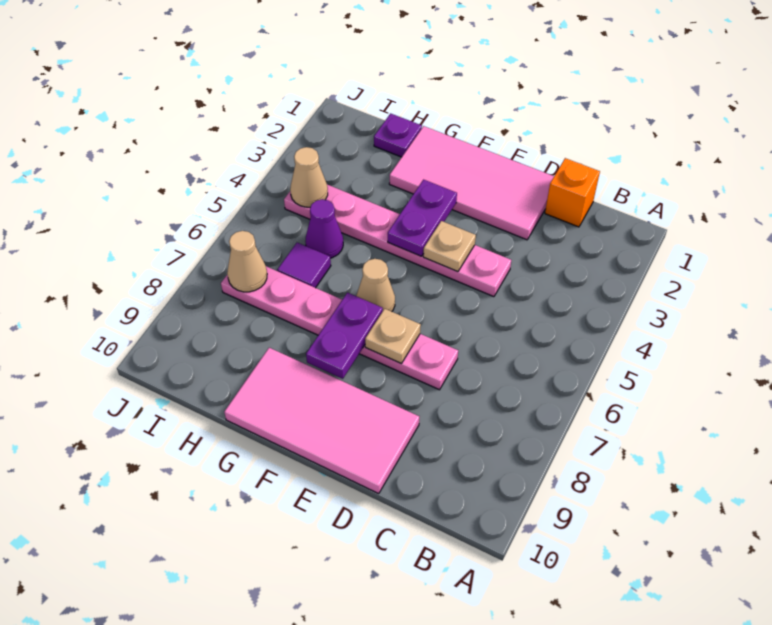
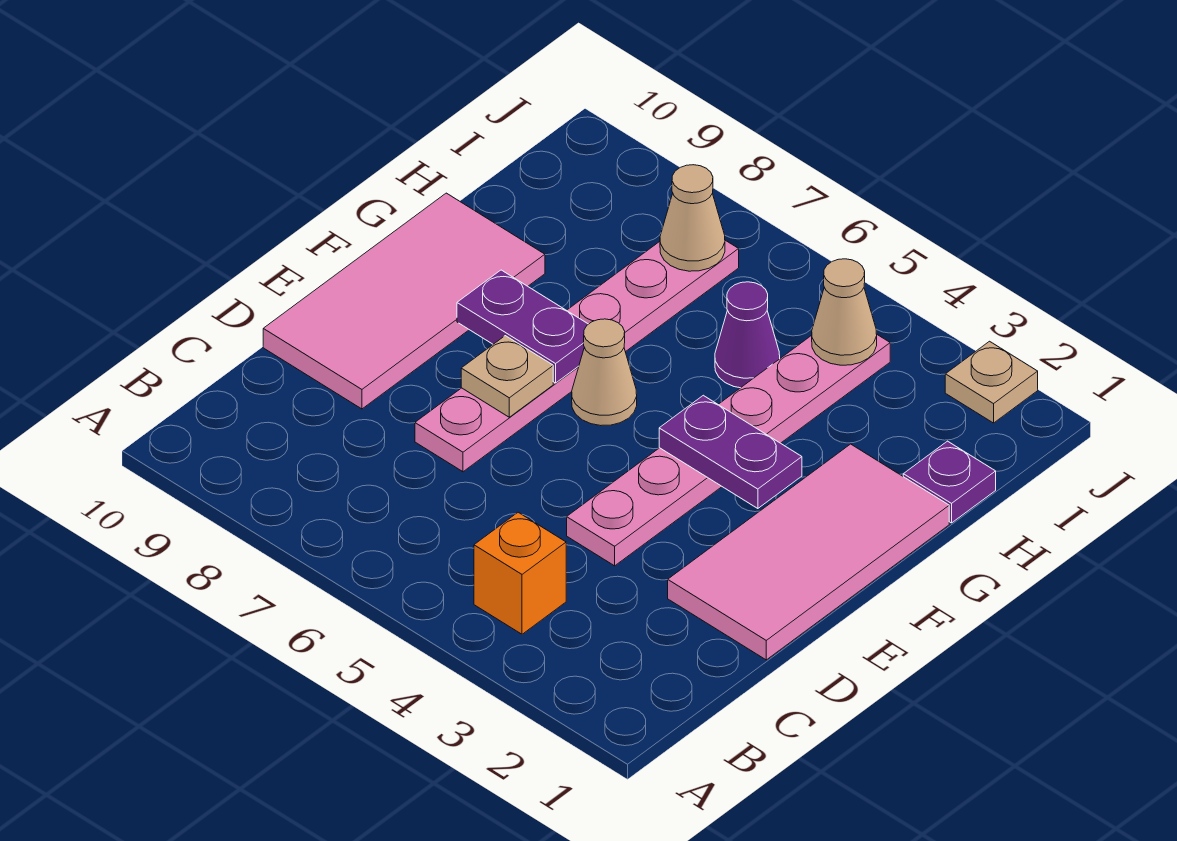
orange 1x1 brick [545,158,600,227] -> orange 1x1 brick moved to [474,512,566,634]
tan 1x1 plate [423,221,476,272] -> tan 1x1 plate moved to [945,341,1038,423]
purple 1x1 tile [277,243,331,288] -> none

